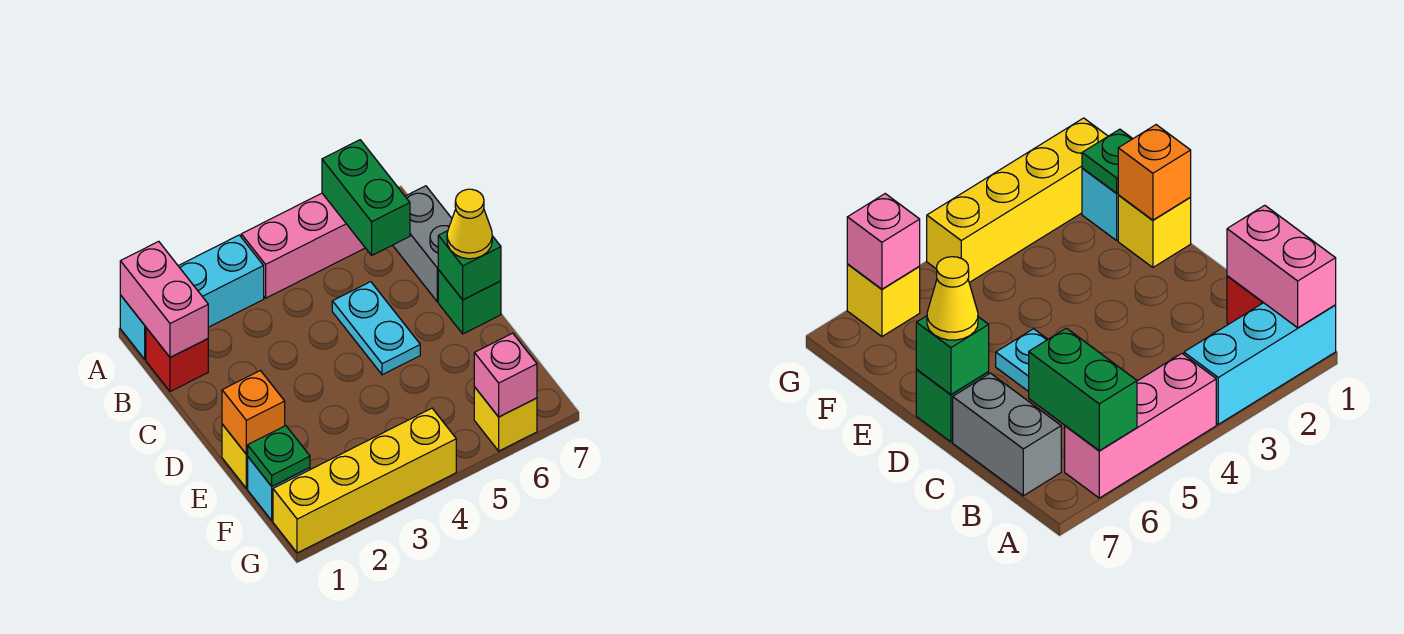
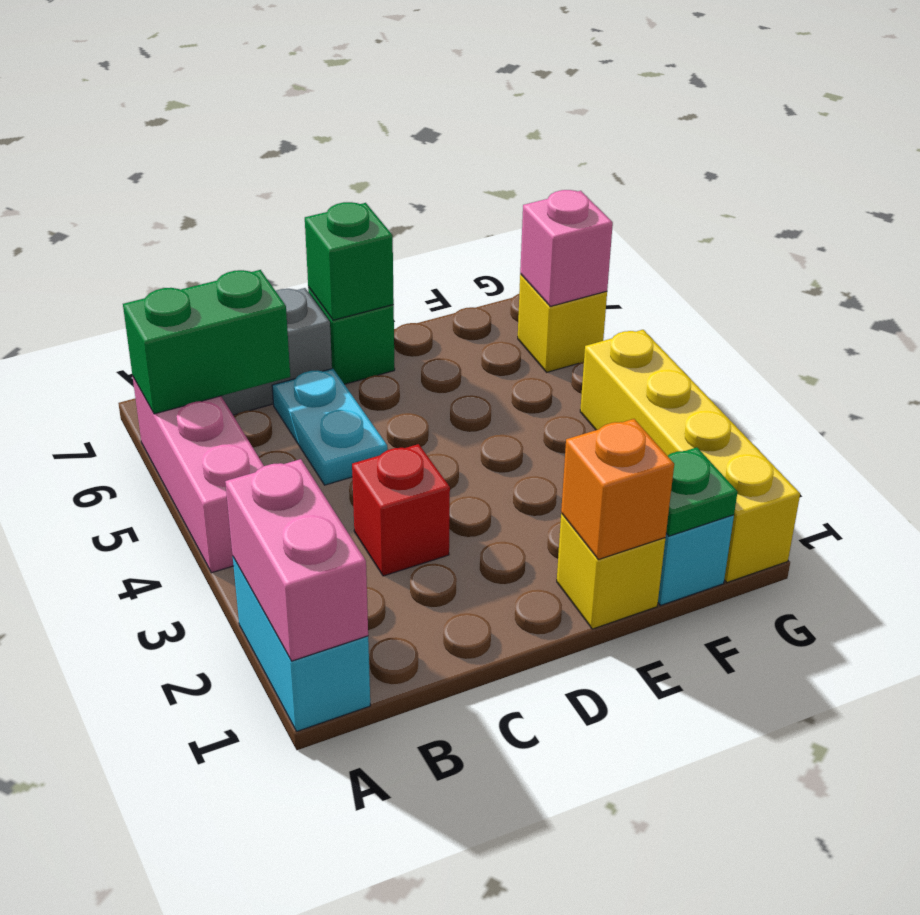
cyan 1x3 brick [120,235,264,359] -> cyan 1x2 brick [233,557,370,731]
pink 1x2 brick [120,241,208,358] -> pink 1x2 brick turned to [225,459,368,661]
red 1x1 brick [146,328,208,392] -> red 1x1 brick moved to [352,444,450,576]
cyan 1x2 plate [332,282,420,375] -> cyan 1x2 plate turned to [272,369,387,485]
yellow 1x1 cone [447,189,492,259] -> none

